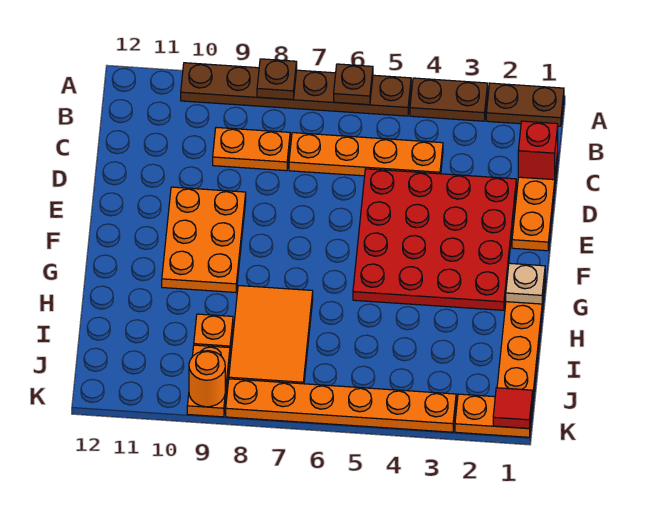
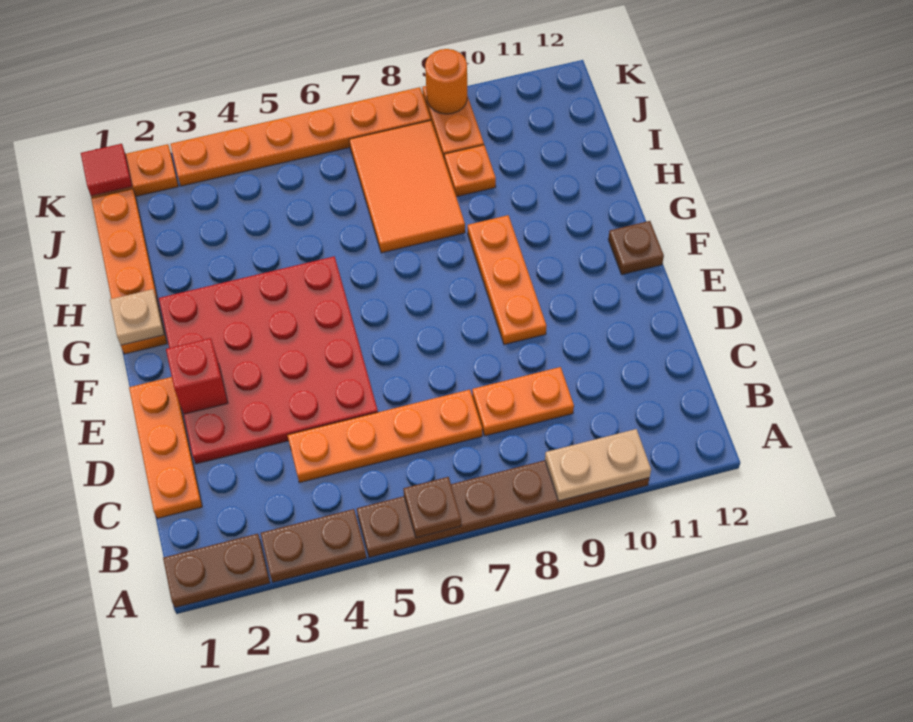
brown 1x1 plate [257,59,297,100] -> brown 1x1 plate moved to [608,221,664,275]
none -> tan 1x2 plate [545,429,651,501]
red 1x1 brick [518,121,558,180] -> red 1x1 brick moved to [166,338,228,414]
orange 2x3 plate [162,187,246,292] -> orange 1x3 plate [468,215,547,345]

